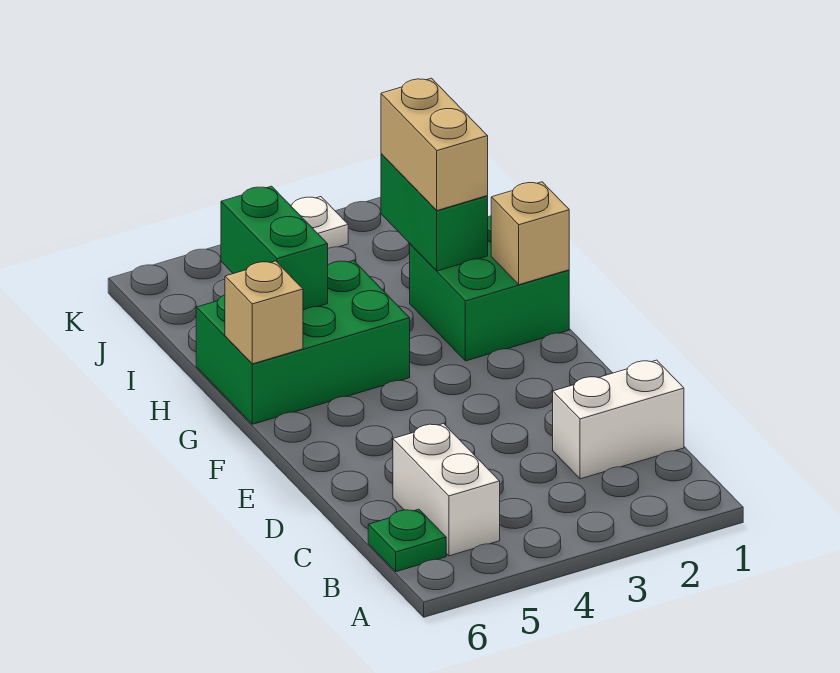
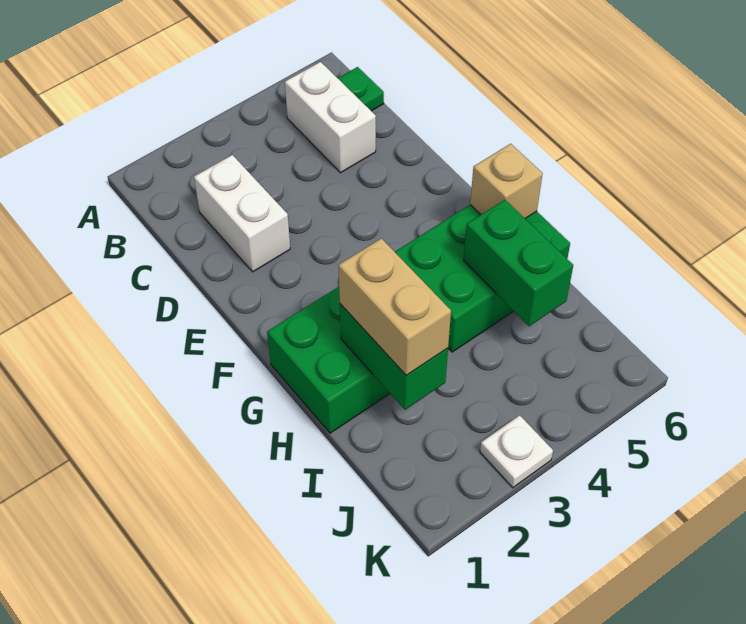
white 1x2 brick [553,360,684,479] -> white 1x2 brick turned to [194,155,290,272]
tan 1x1 brick [491,182,569,285] -> none

